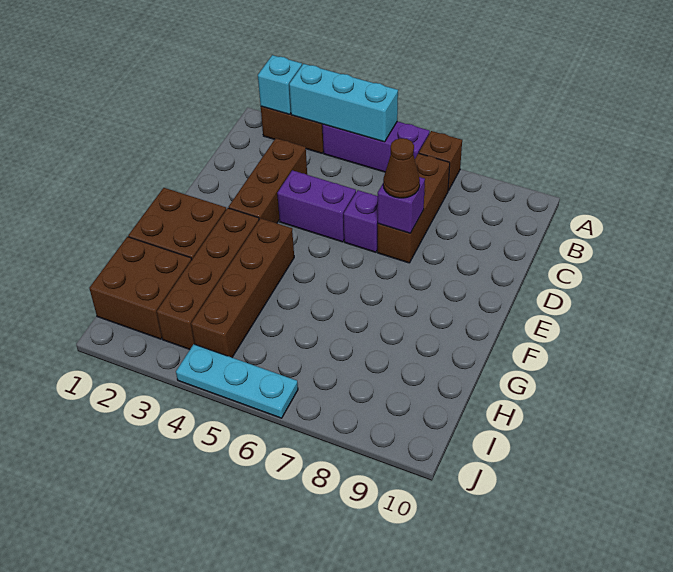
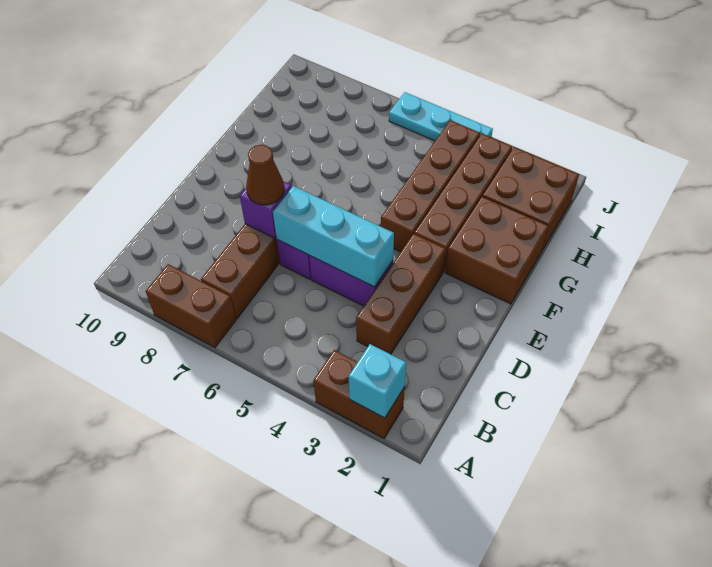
cyan 1x3 brick [289,64,398,142] -> cyan 1x3 brick moved to [273,186,394,287]
purple 1x3 brick [322,121,430,172] -> none
brown 1x1 brick [419,131,462,191] -> brown 1x2 brick [146,264,236,347]

